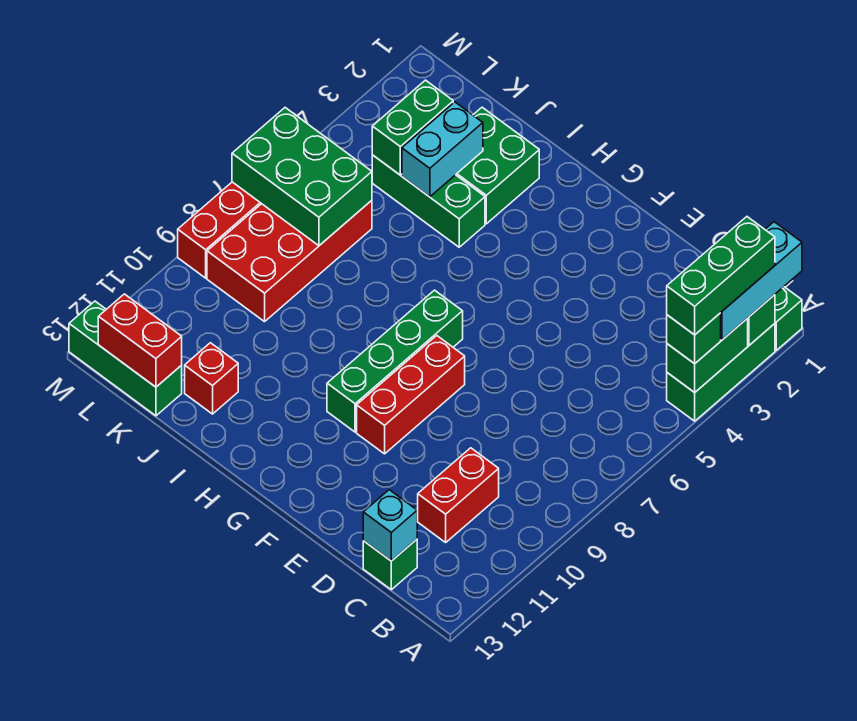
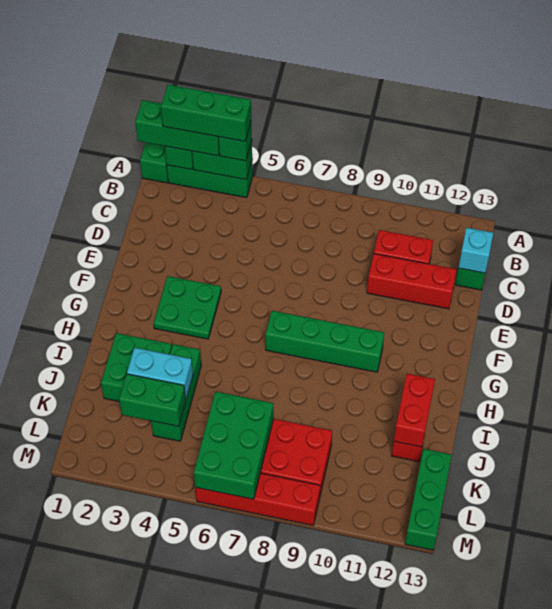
cyan 1x3 brick [721,222,802,340] -> green 1x3 brick [135,100,219,156]
none -> green 2x2 plate [154,276,221,339]
red 1x3 brick [357,336,465,454] -> red 1x3 brick moved to [367,254,457,309]
red 1x2 brick [98,294,182,387] -> red 1x2 brick moved to [394,374,435,447]

